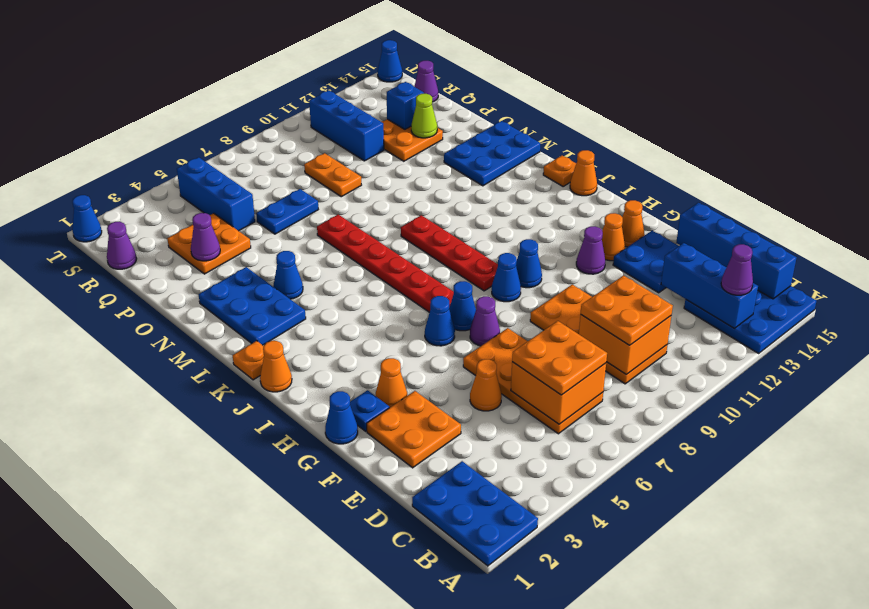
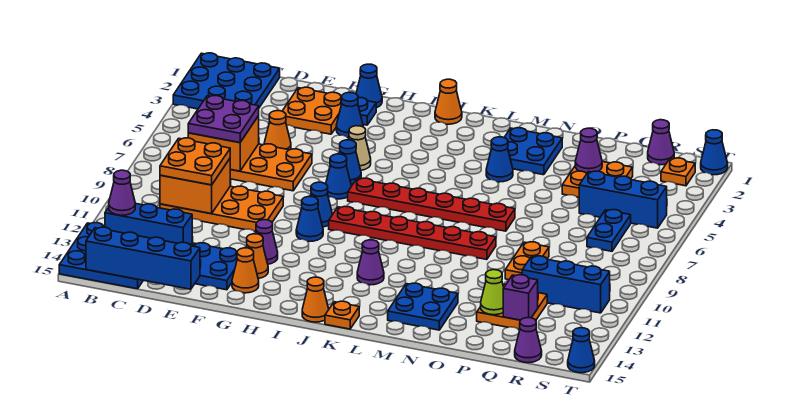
blue 2x3 plate [412,461,538,566] -> blue 3x3 plate [173,53,280,109]
orange 2x2 plate [512,321,607,395] -> purple 2x2 plate [188,96,259,143]
orange 1x1 cone [376,358,407,408] -> blue 1x1 cone [336,92,363,137]
purple 1x1 cone [470,296,500,346] -> purple 1x1 cone moved to [357,240,384,285]
none -> tan 1x1 cone [349,126,371,170]
red 1x4 plate [401,215,498,291] -> red 1x6 plate [329,206,496,260]
orange 1x1 plate [233,341,264,380] -> orange 1x1 plate moved to [661,158,695,186]
blue 2x3 plate [199,267,306,345] -> blue 2x2 plate [504,128,562,175]
blue 2x3 plate [444,121,540,186] -> blue 2x2 plate [388,283,458,330]
blue 1x2 plate [256,189,318,234] -> blue 1x2 plate moved to [587,210,631,251]
orange 1x2 plate [304,153,361,197] -> orange 1x2 plate turned to [505,242,549,280]
blue 1x1 brick [387,82,424,129] -> purple 1x1 brick [503,275,538,320]

